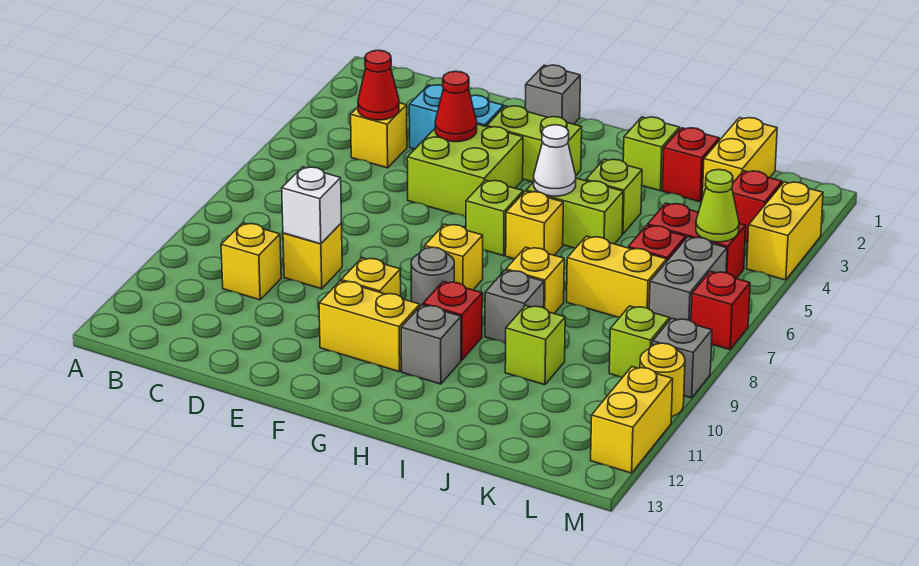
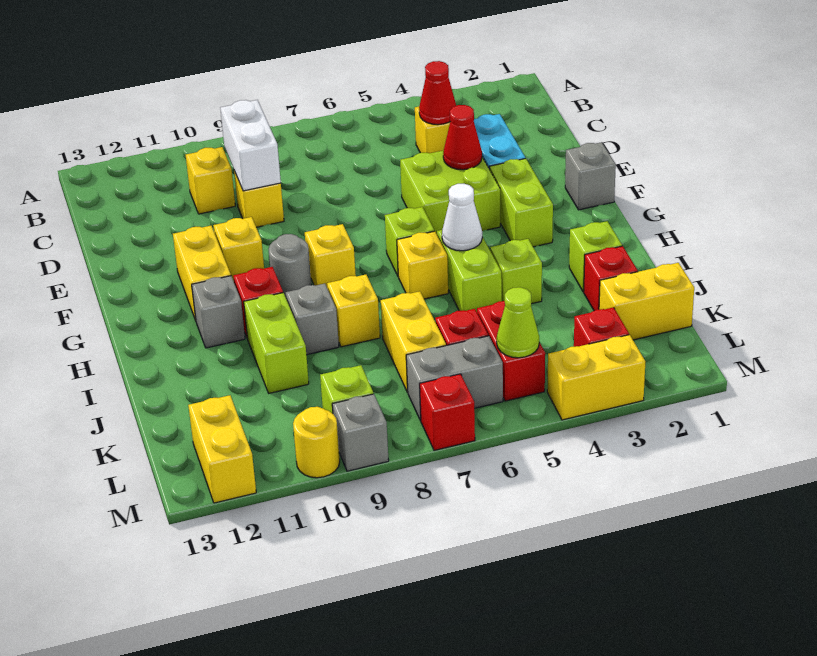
white 1x1 brick [282,167,342,244] -> white 1x2 brick [220,100,281,191]
lime 1x1 brick [505,305,565,385] -> lime 1x2 brick [244,293,309,393]
yellow 1x2 brick [591,367,673,473] -> yellow 1x2 brick turned to [188,395,256,503]

